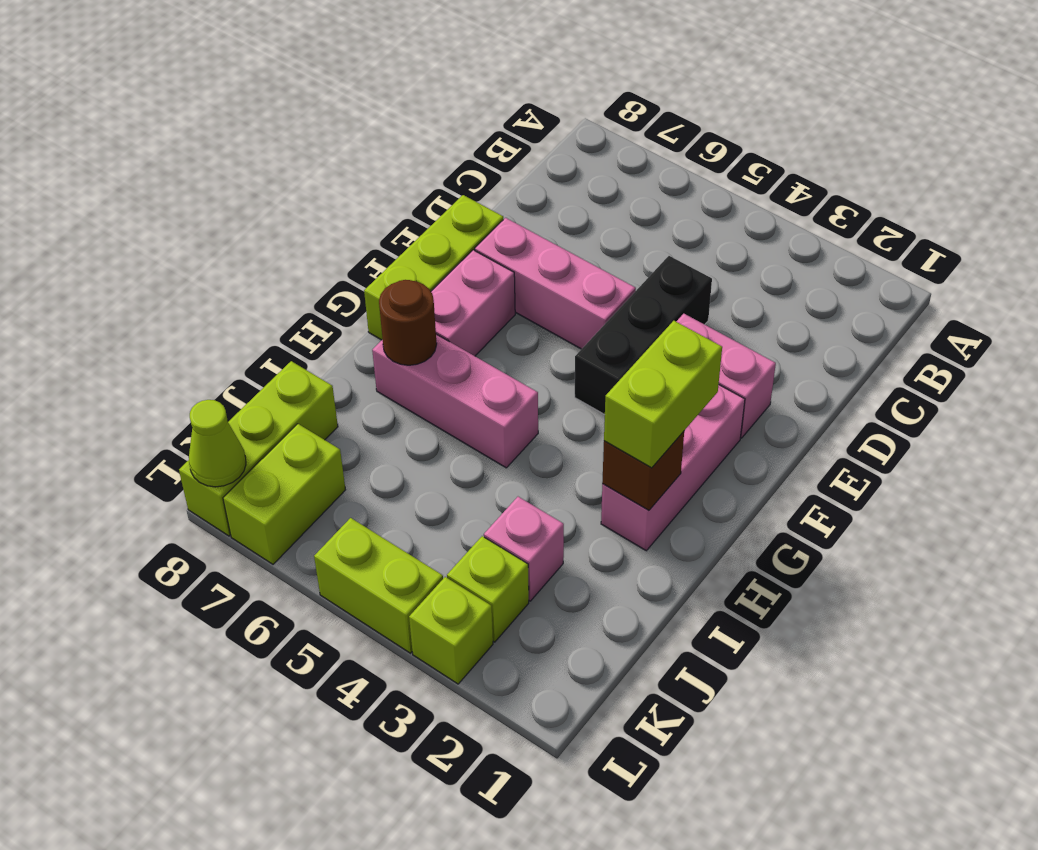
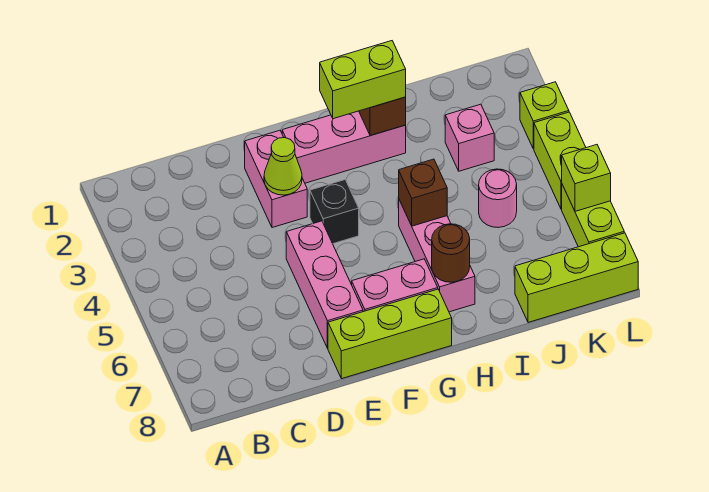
black 1x3 brick [575,256,712,415] -> black 1x1 brick [310,180,359,244]
none -> brown 1x1 brick [399,159,447,226]
none -> pink 1x1 round brick [479,169,517,228]
lime 1x1 brick [447,536,529,642] -> lime 1x1 brick moved to [562,145,611,211]
lime 1x2 brick [223,424,345,564] -> lime 1x2 brick turned to [562,185,624,247]
lime 1x1 cone [189,400,246,487] -> lime 1x1 cone moved to [264,138,302,195]

